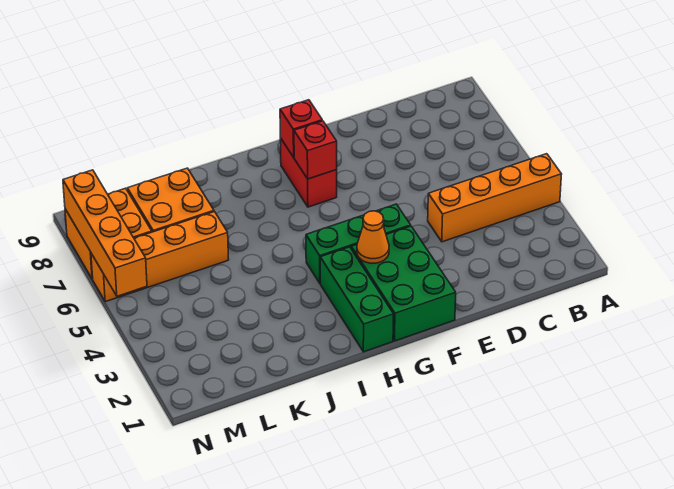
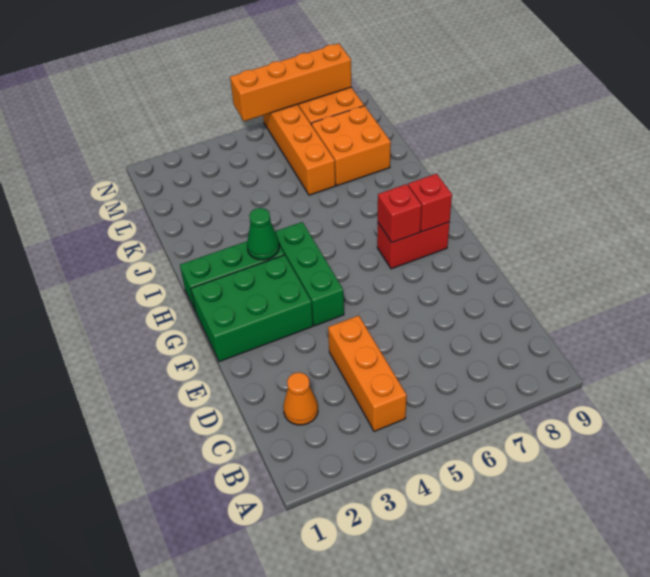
orange 1x4 brick [428,154,562,242] -> orange 1x3 brick [328,315,407,431]
orange 1x1 cone [357,211,389,263] -> orange 1x1 cone moved to [283,372,318,425]
none -> green 1x1 cone [247,208,279,260]

